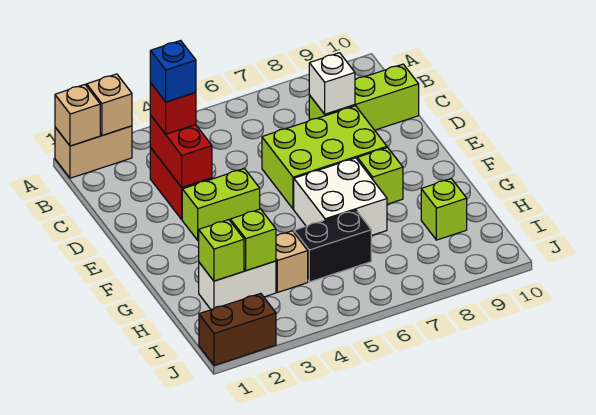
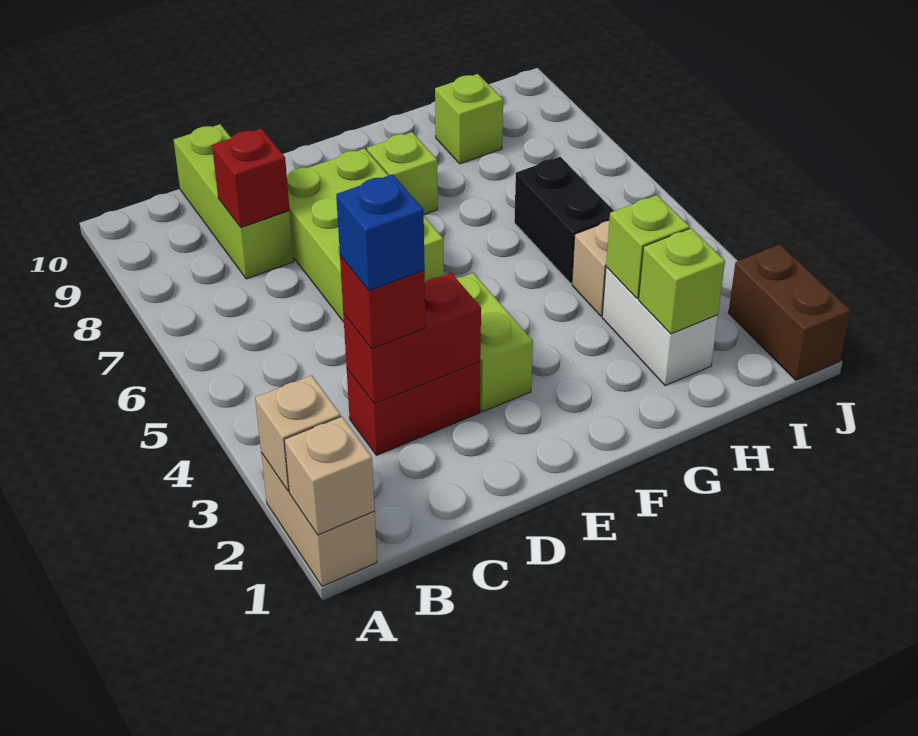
white 1x1 brick [309,53,355,114] -> red 1x1 brick [212,128,290,228]
white 2x2 brick [294,158,387,236] -> none

